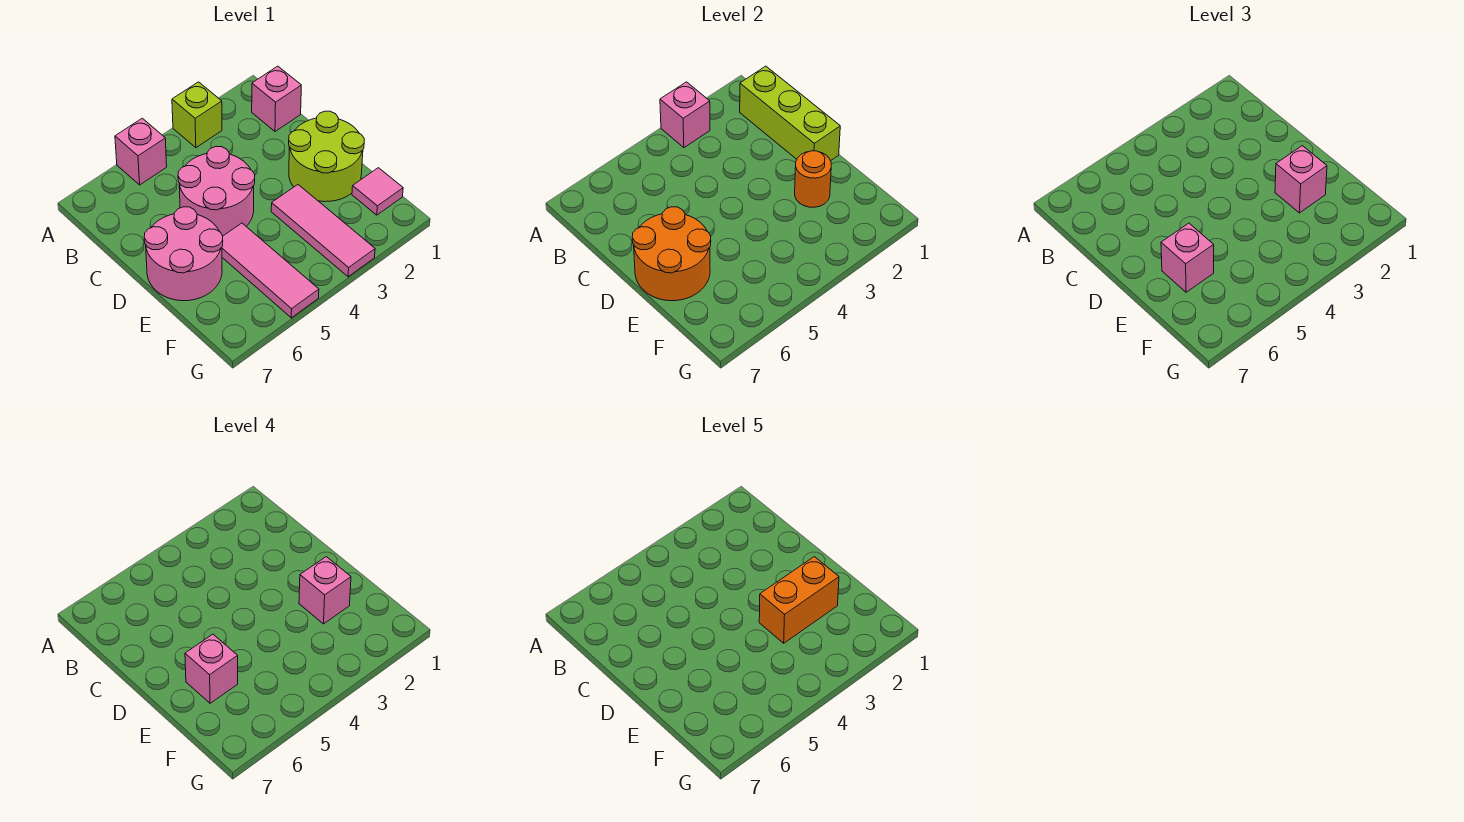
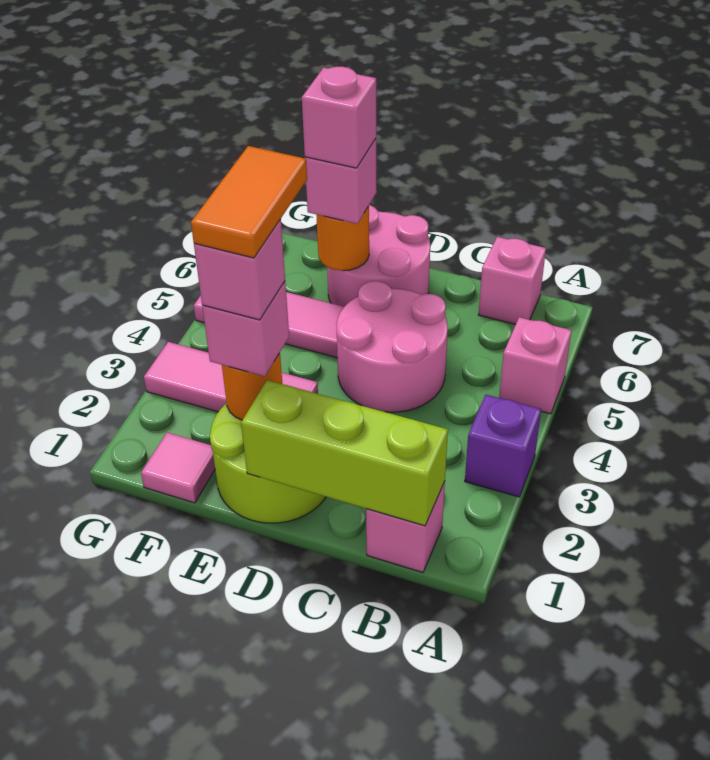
lime 1x1 brick [172,82,222,148] -> purple 1x1 brick [465,395,541,497]
pink 1x1 brick [660,82,710,148] -> pink 1x1 brick moved to [479,237,546,324]
orange 2x2 round brick [632,207,711,301] -> orange 1x1 round brick [316,206,369,271]
orange 1x2 brick [759,557,839,643] -> orange 1x2 tile [191,146,307,258]

